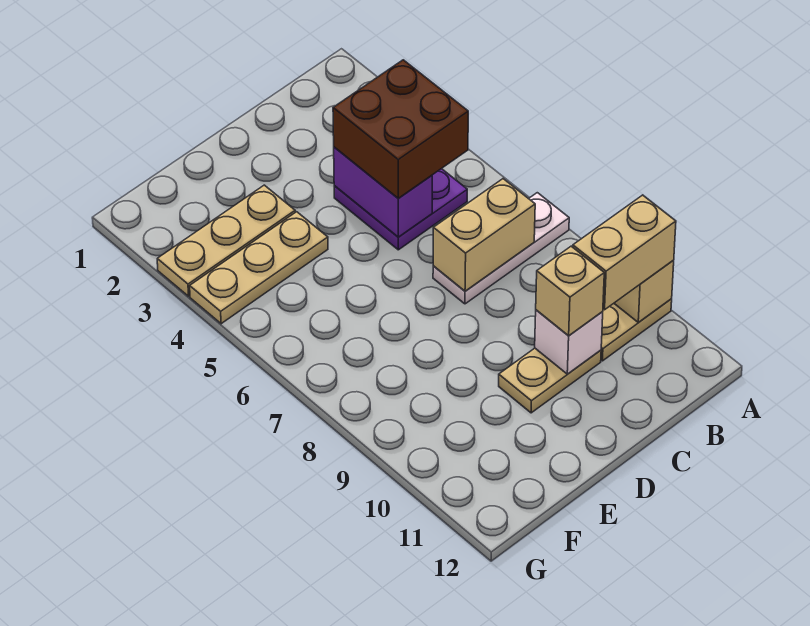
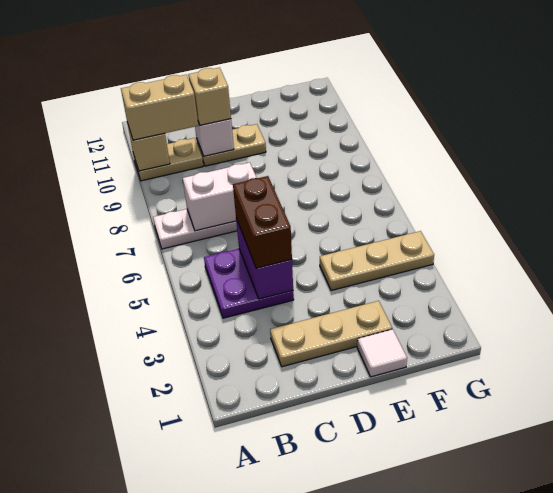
brown 2x2 brick [333,60,468,198] -> brown 1x2 brick [233,176,292,268]
tan 1x2 brick [433,179,535,291] -> white 1x2 brick [183,162,257,231]
none -> white 1x1 tile [357,329,407,377]
tan 1x3 plate [157,185,295,296] -> tan 1x3 plate moved to [270,301,392,367]

